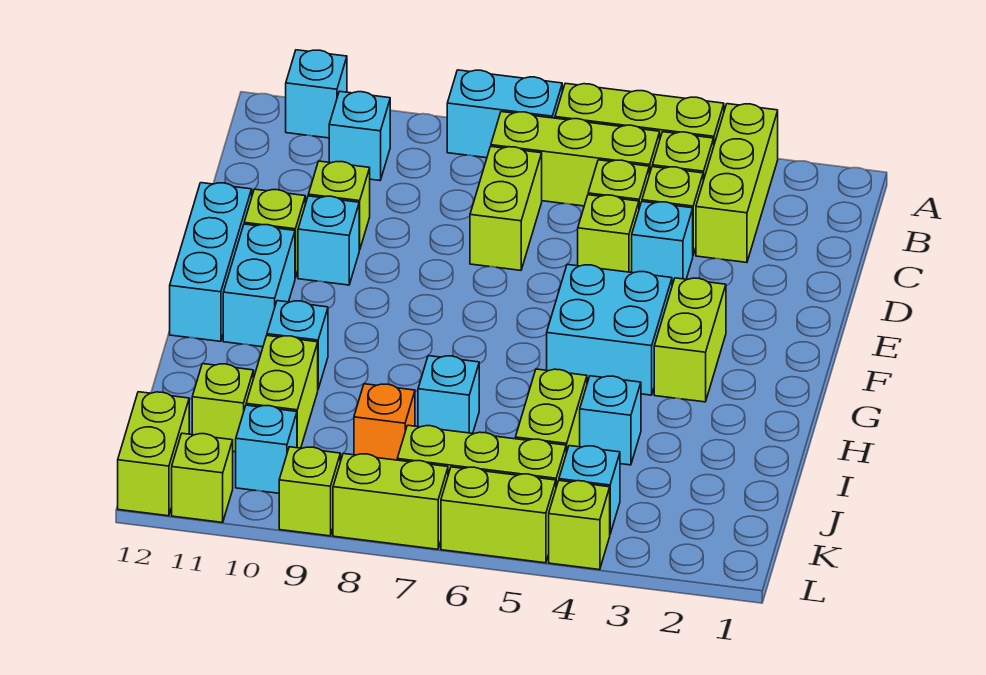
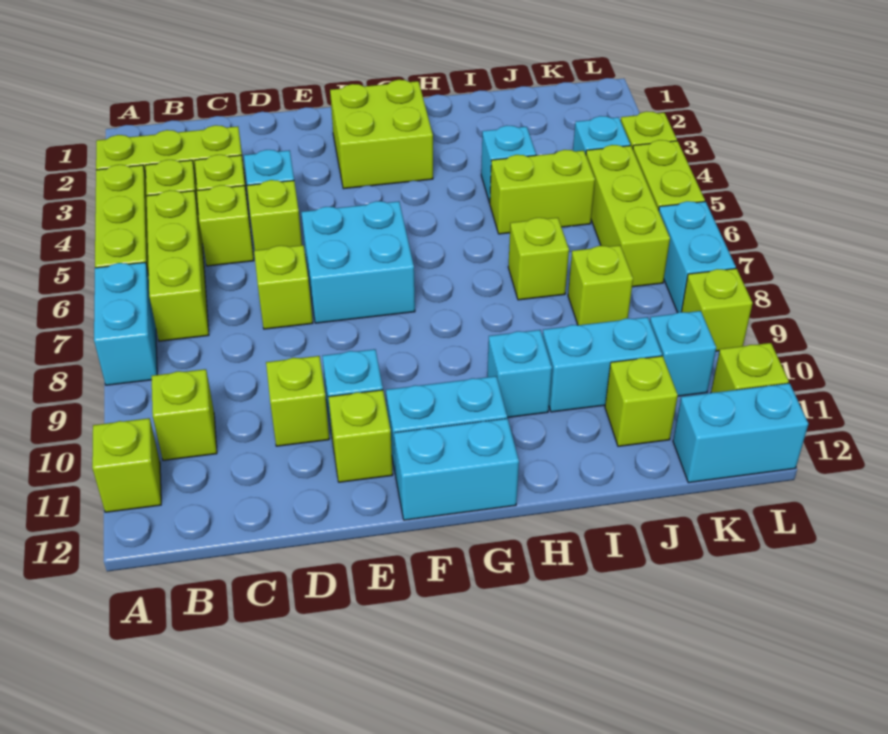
cyan 1x1 brick [286,50,347,138] -> lime 1x1 brick [92,418,161,512]
cyan 1x1 brick [329,91,390,180] -> lime 1x1 brick [151,369,217,460]
lime 1x2 brick [470,147,542,270] -> lime 1x1 brick [254,245,313,329]
cyan 1x3 brick [170,183,252,341] -> cyan 1x2 brick [394,418,519,520]
lime 1x2 brick [654,278,726,402] -> lime 2x2 brick [330,80,433,189]
cyan 2x2 brick [547,265,672,395] -> cyan 2x2 brick moved to [301,201,415,323]
cyan 1x1 brick [418,356,479,433] -> lime 1x1 brick [508,218,569,300]
lime 1x2 brick [246,336,318,448] -> cyan 1x2 brick [543,317,662,412]
orange 1x1 brick [354,384,415,460] -> lime 1x1 brick [568,245,633,325]
lime 1x2 brick [118,392,189,516] -> cyan 1x2 brick [673,383,808,483]
lime 1x2 brick [333,454,448,549] -> cyan 1x2 brick [659,201,736,313]

